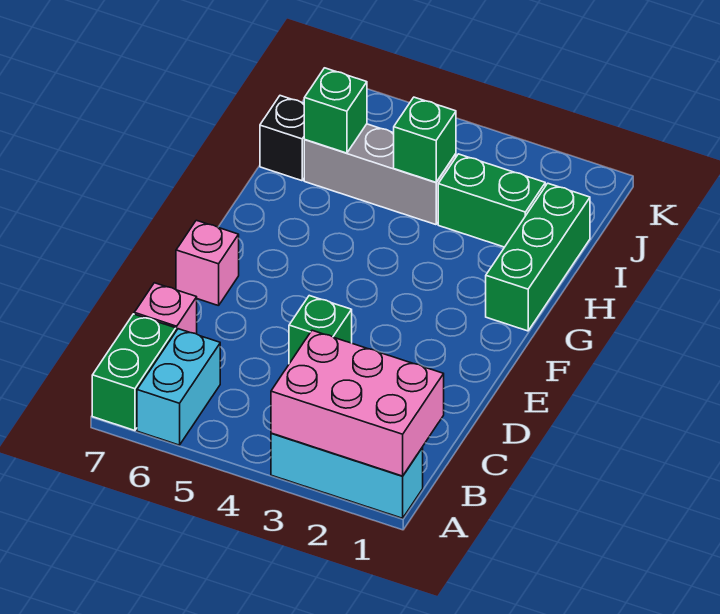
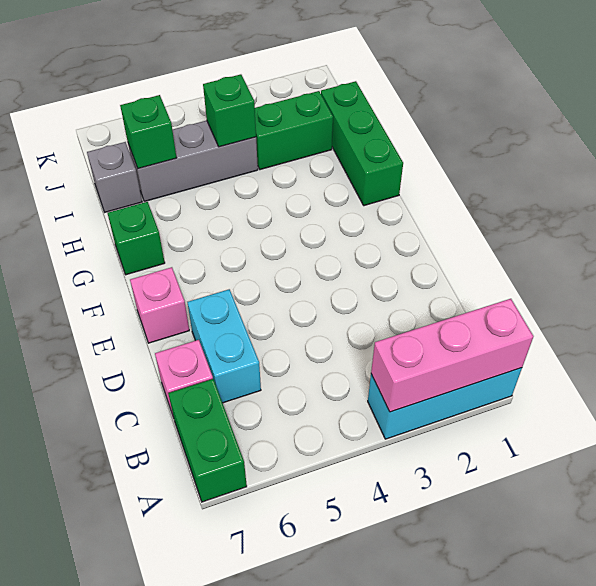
pink 2x3 brick [271,330,444,476] -> pink 1x3 brick [371,299,533,412]
cyan 1x2 brick [137,329,220,445] -> cyan 1x2 brick moved to [187,289,261,403]
green 1x1 brick [289,296,352,364] -> green 1x1 brick moved to [108,202,165,275]
black 1x1 brick [260,96,305,181] -> grey 1x1 brick [87,142,142,212]

